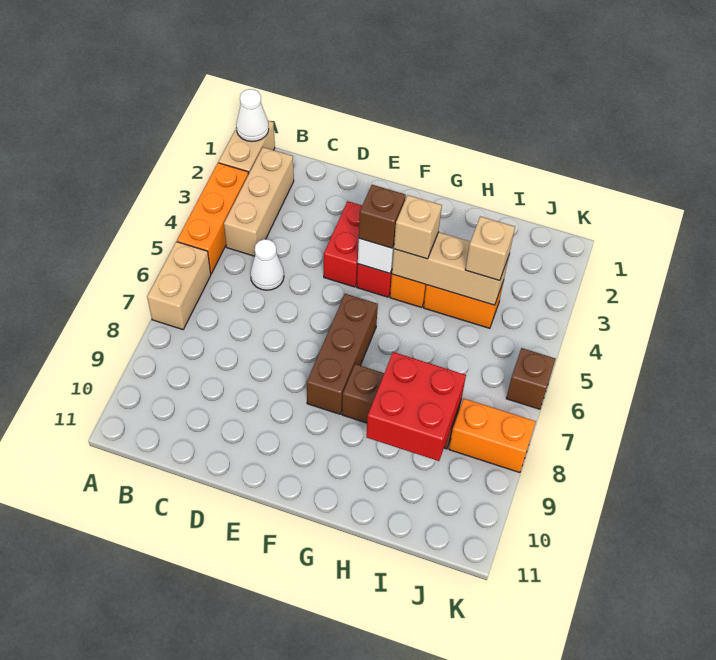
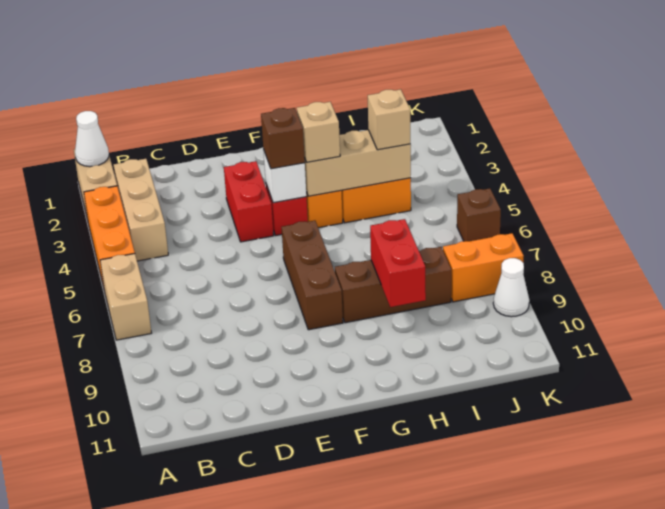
white 1x1 cone [250,239,284,290] -> white 1x1 cone moved to [493,258,529,317]
red 2x2 brick [366,352,466,461] -> red 1x2 brick [370,219,426,307]

